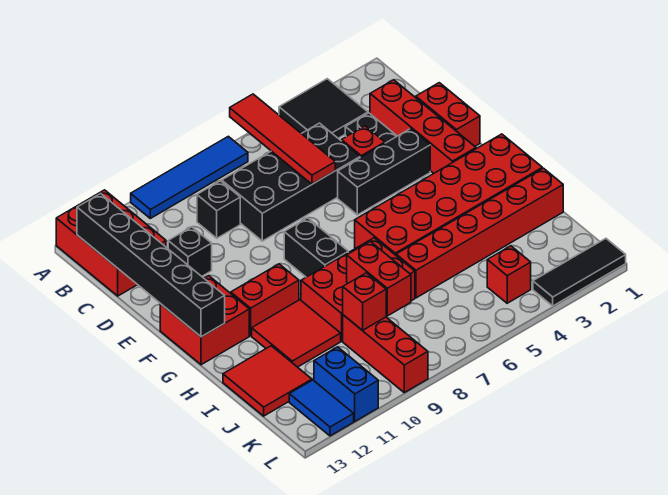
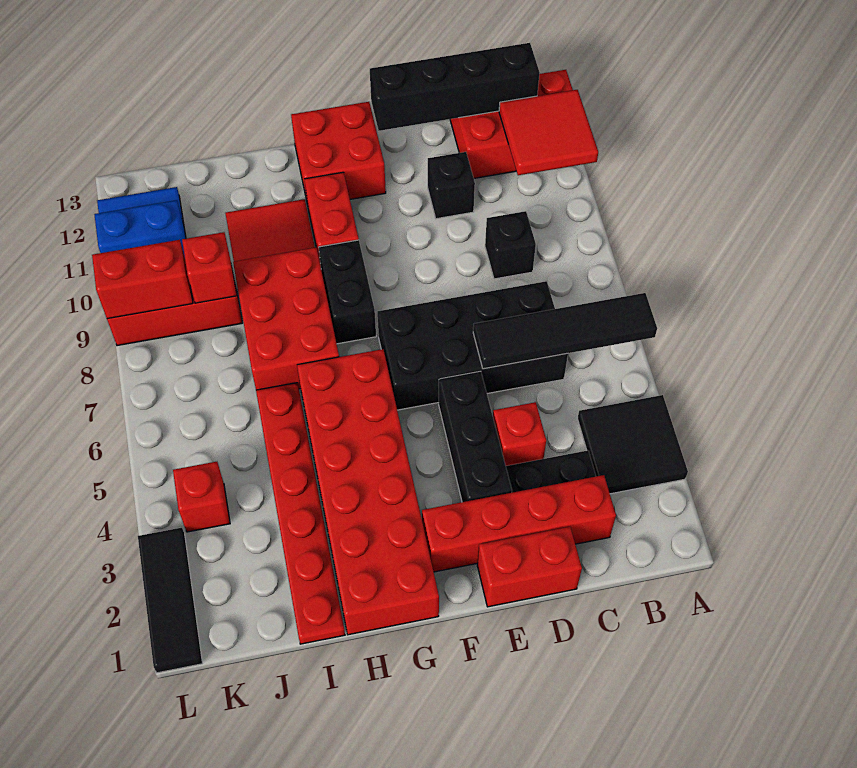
red 1x4 tile [230,94,335,184] -> black 1x4 tile [473,293,657,369]
blue 1x4 tile [131,136,248,218] -> none
black 1x6 brick [77,193,225,337] -> black 1x4 brick [370,43,540,131]
black 2x4 brick [222,123,360,241] -> black 2x4 brick turned to [377,281,568,410]
black 1x2 brick [284,218,348,277] -> black 1x2 brick turned to [319,240,376,344]
red 1x6 brick [396,168,563,298] -> red 1x6 plate [256,383,345,644]
red 1x2 brick [347,241,411,316] -> red 1x2 brick moved to [92,240,193,319]
red 2x2 tile [223,346,312,416] -> red 2x2 tile moved to [499,90,598,175]

